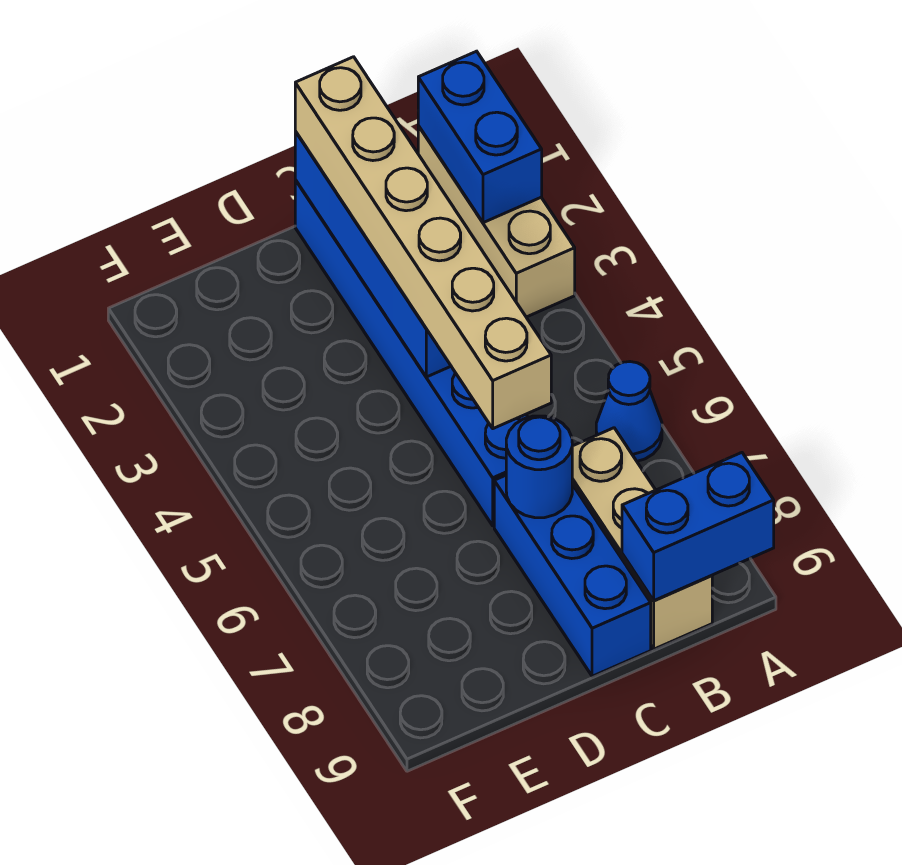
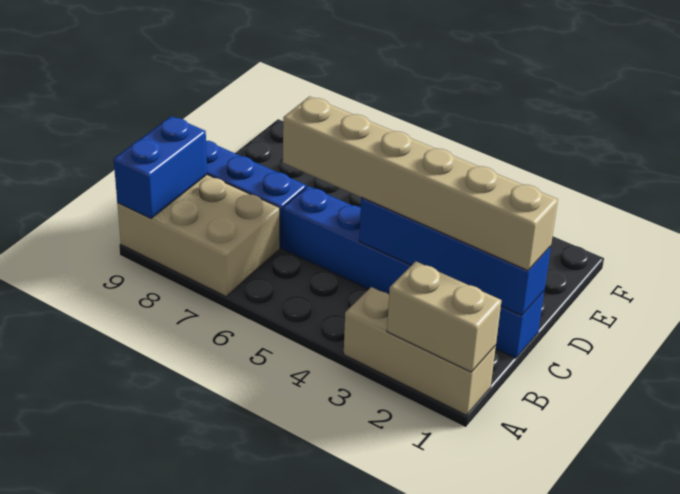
blue 1x2 brick [418,51,542,223] -> tan 1x2 brick [387,262,502,372]
blue 1x1 cone [596,362,662,461] -> none
tan 1x3 brick [572,428,712,649] -> tan 2x3 brick [117,175,280,296]
blue 1x1 round brick [506,416,572,518] -> none

